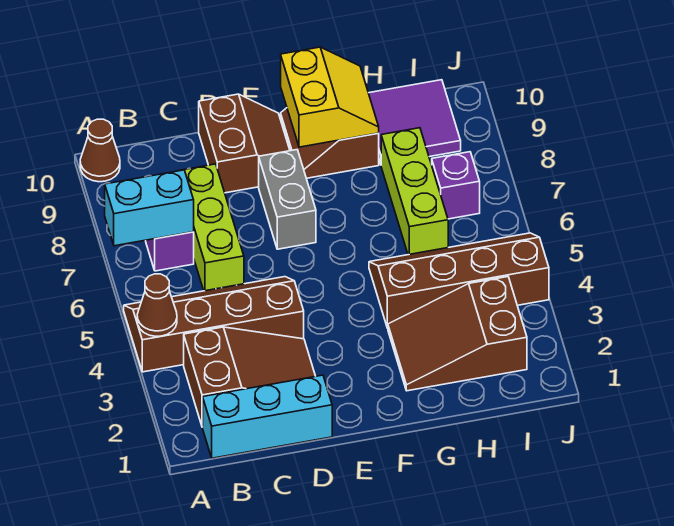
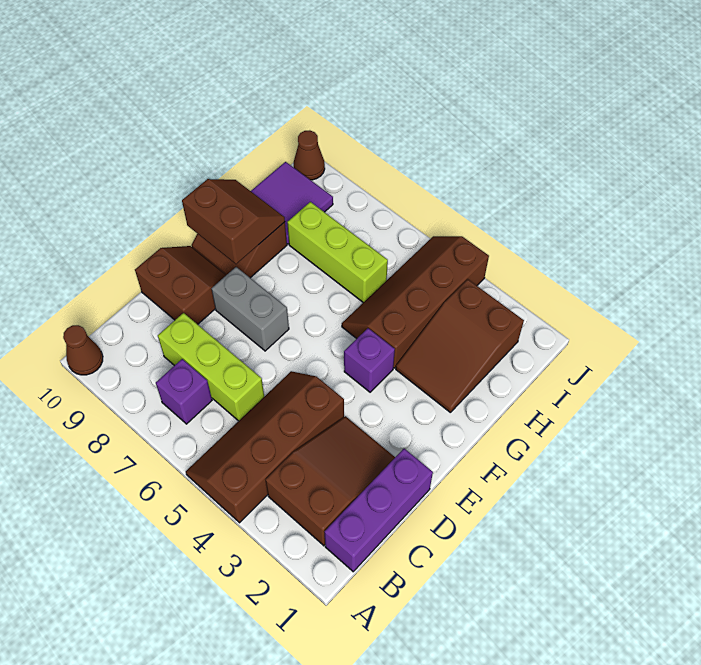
brown 1x1 cone [137,274,177,336] -> brown 1x1 cone moved to [294,130,325,180]
cyan 1x2 brick [105,170,194,246] -> none
cyan 1x3 brick [203,375,332,458] -> purple 1x3 brick [325,449,433,572]
yellow 2x2 slope [281,47,379,147] -> brown 2x2 slope [182,179,285,264]
purple 1x1 brick [432,152,480,219] -> purple 1x1 brick moved to [344,328,395,392]

